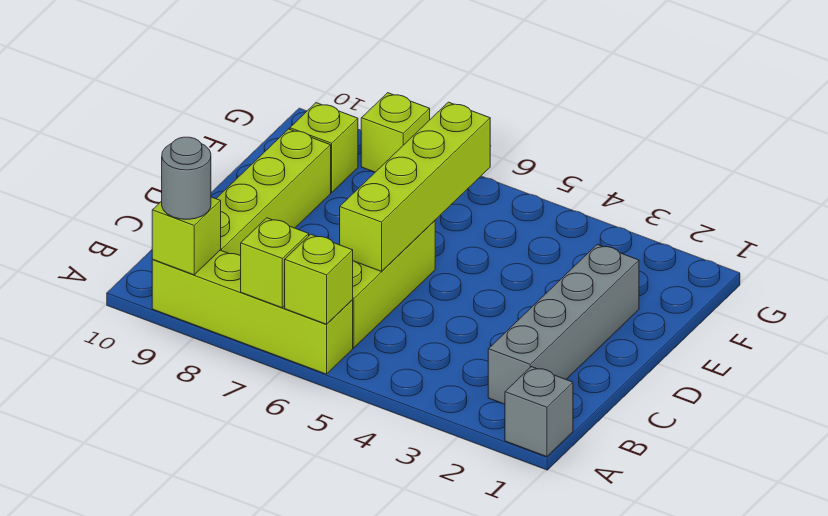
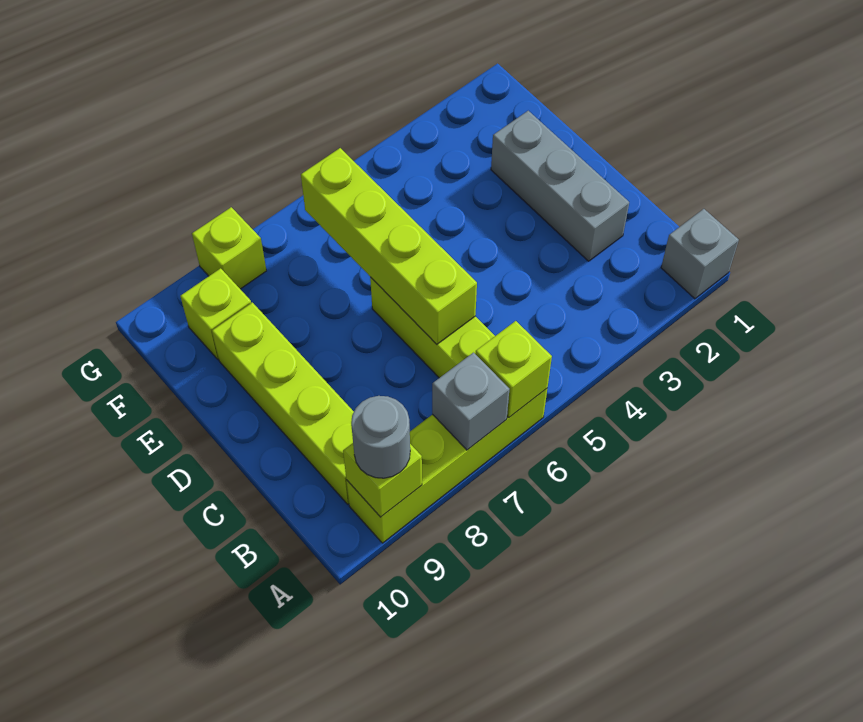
lime 1x1 brick [241,218,309,308] -> grey 1x1 brick [432,353,509,450]
grey 1x4 brick [488,245,639,404] -> grey 1x3 brick [491,111,629,261]

